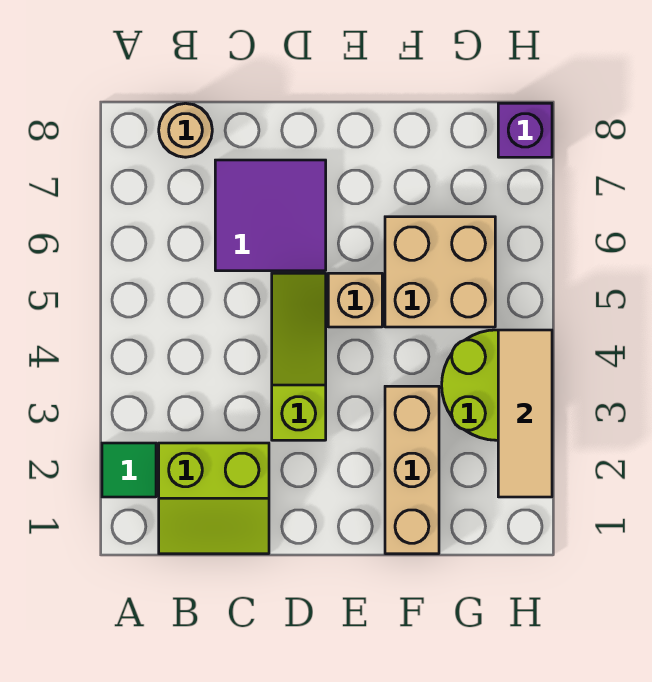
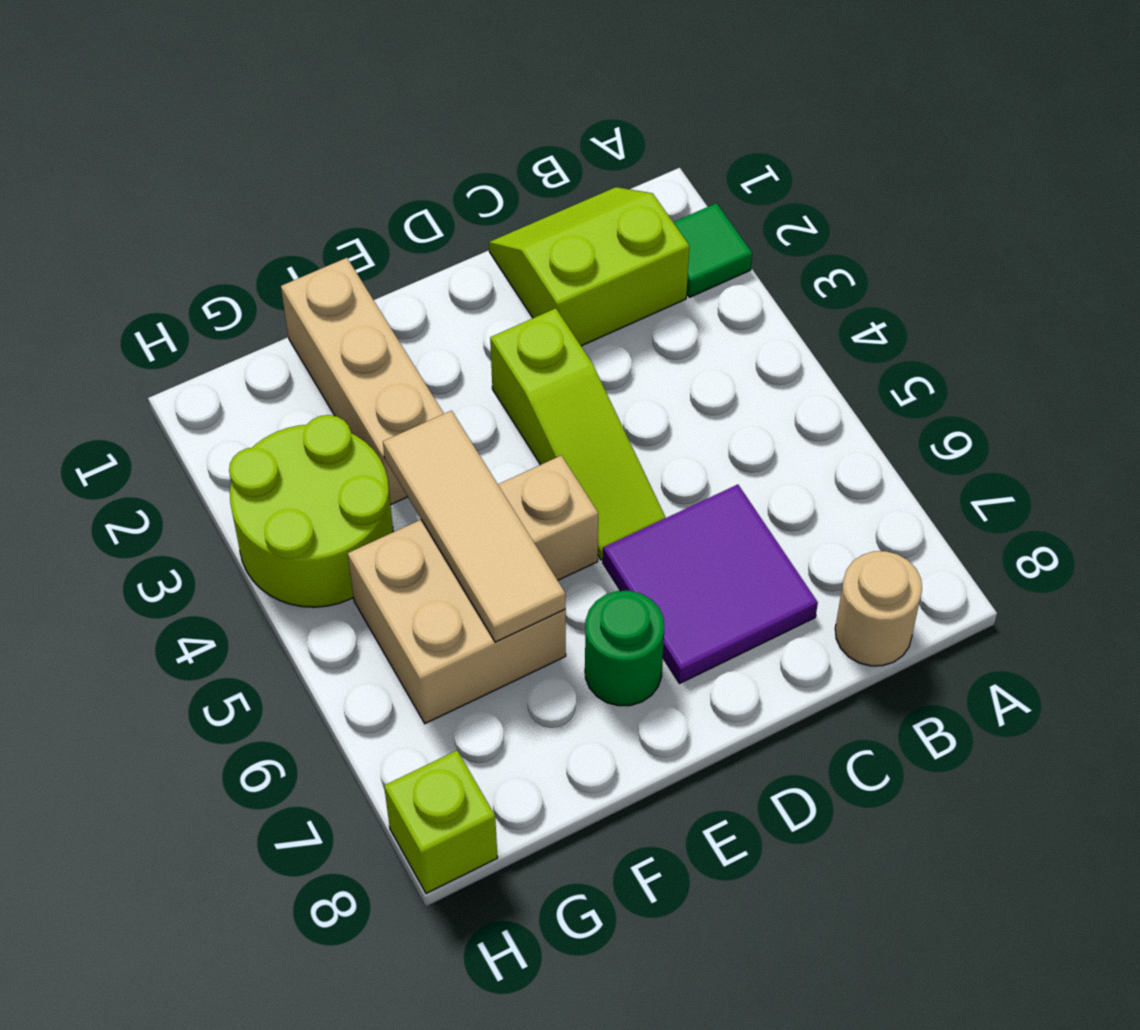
none -> green 1x1 round brick [585,591,664,706]
tan 1x3 tile [498,330,552,497] -> tan 1x3 tile moved to [383,411,566,642]
purple 1x1 brick [498,103,552,157] -> lime 1x1 brick [384,751,498,894]

